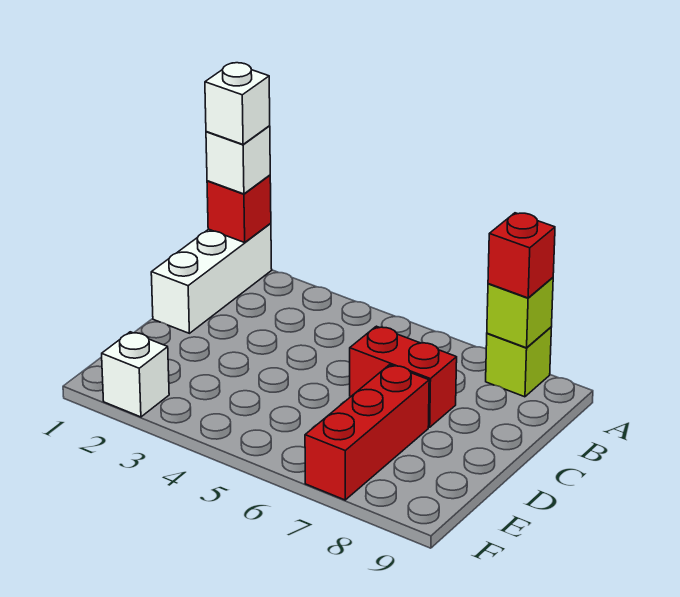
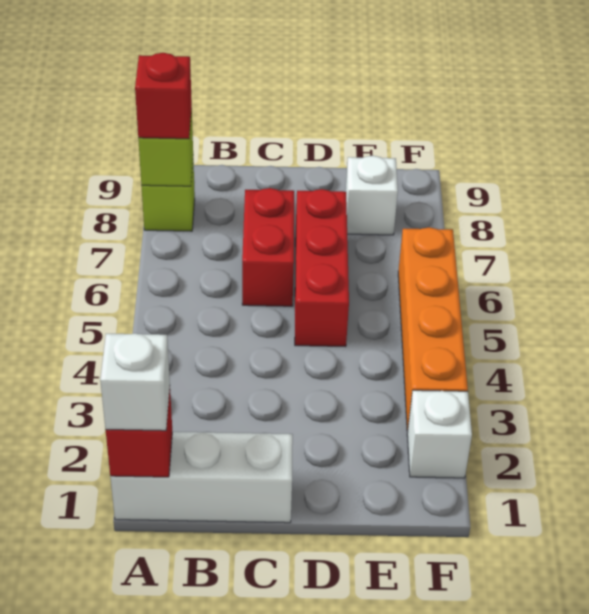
white 1x1 brick [205,63,270,144] -> white 1x1 brick moved to [346,156,398,235]
red 1x3 brick [305,365,429,500] -> red 1x3 brick turned to [295,189,349,347]
none -> orange 1x4 brick [398,227,468,431]

